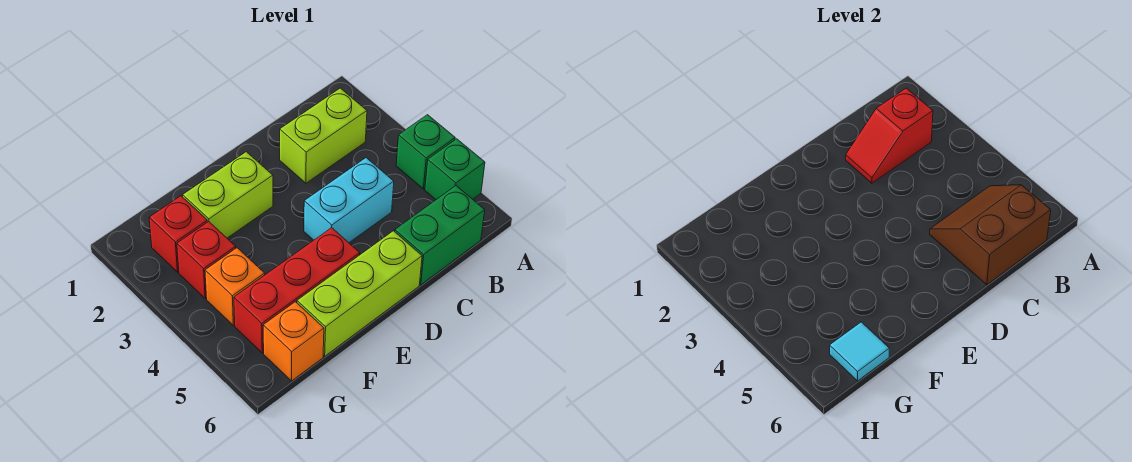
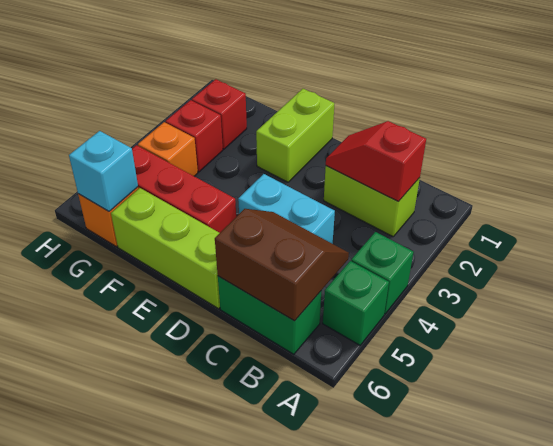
lime 1x2 brick [183,152,273,238] -> lime 1x2 brick turned to [256,89,334,182]
cyan 1x1 tile [830,322,889,381] -> cyan 1x1 brick [69,131,138,211]

